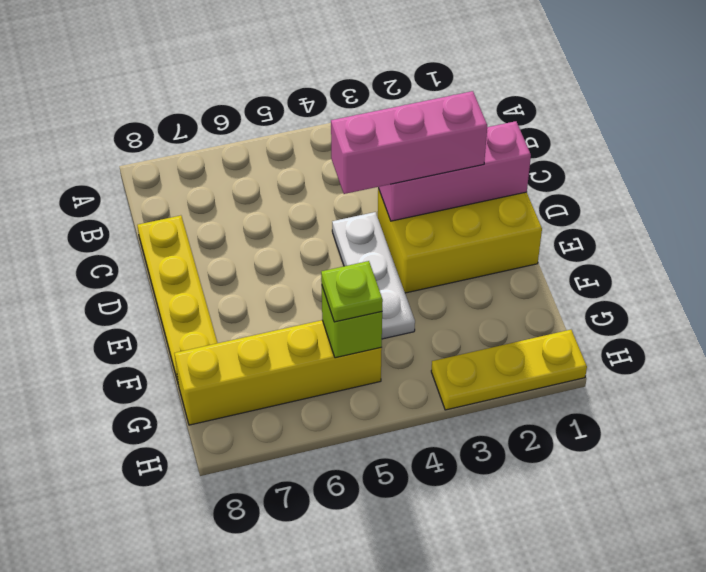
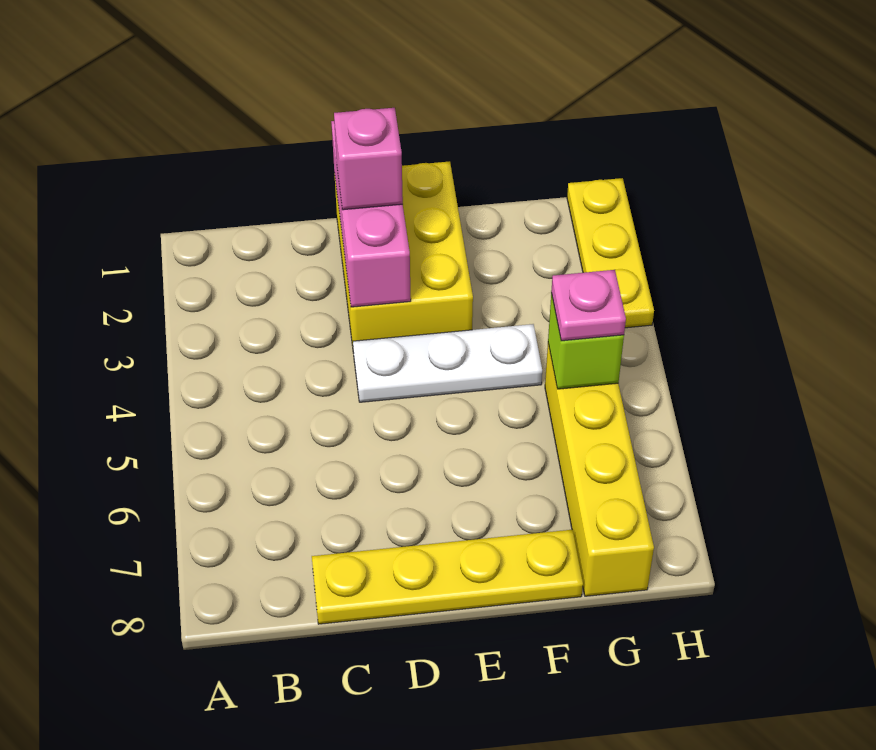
pink 1x3 brick [331,91,487,194] -> pink 1x1 brick [334,108,403,210]
lime 1x1 plate [321,261,383,322] -> pink 1x1 plate [551,270,626,341]

